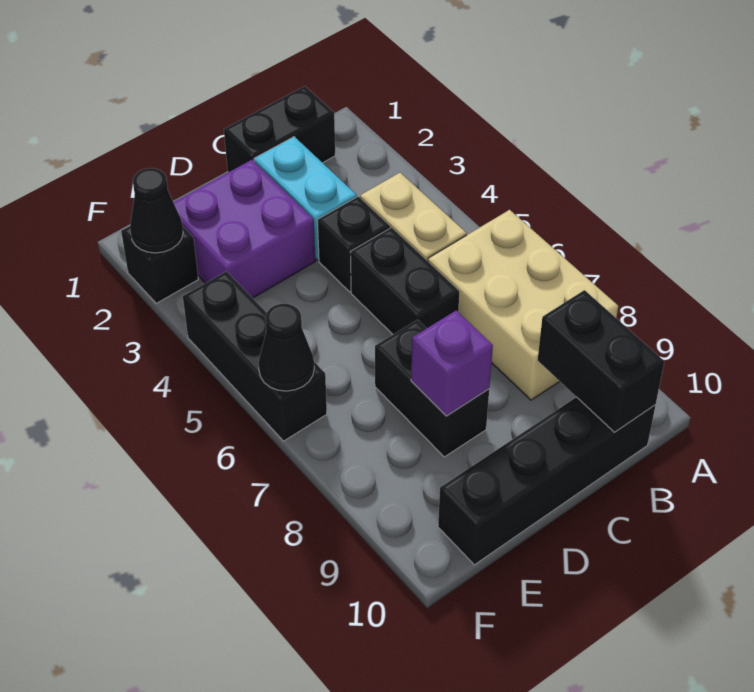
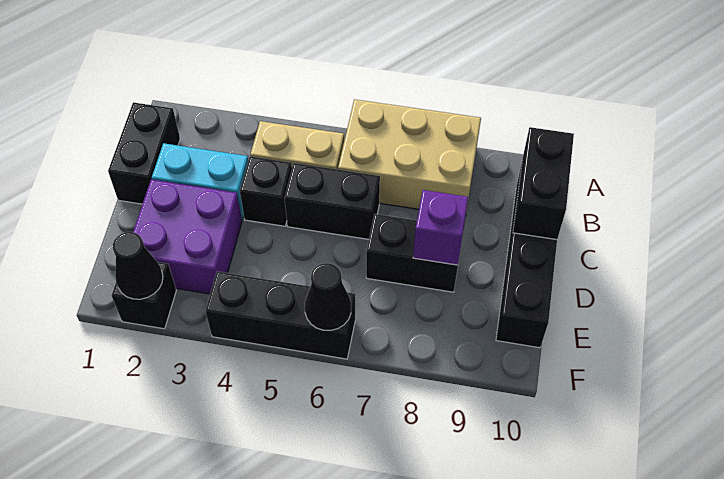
black 1x2 brick [538,290,664,432] -> black 1x2 brick turned to [513,127,574,240]

